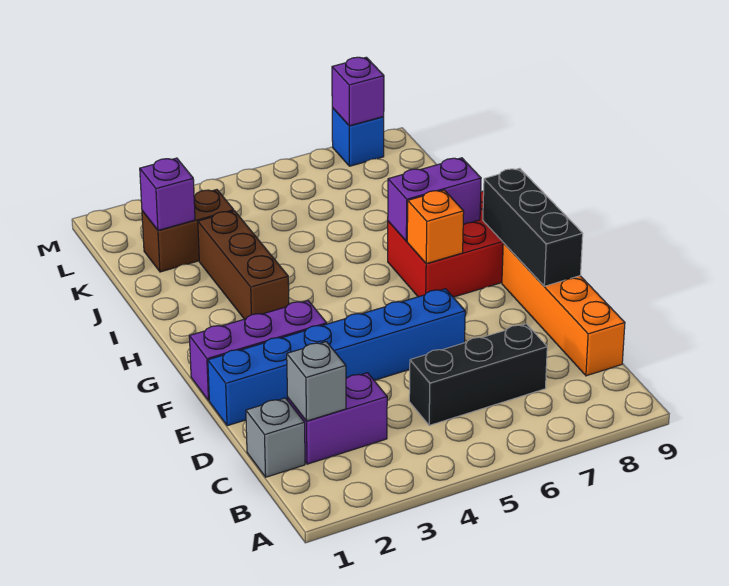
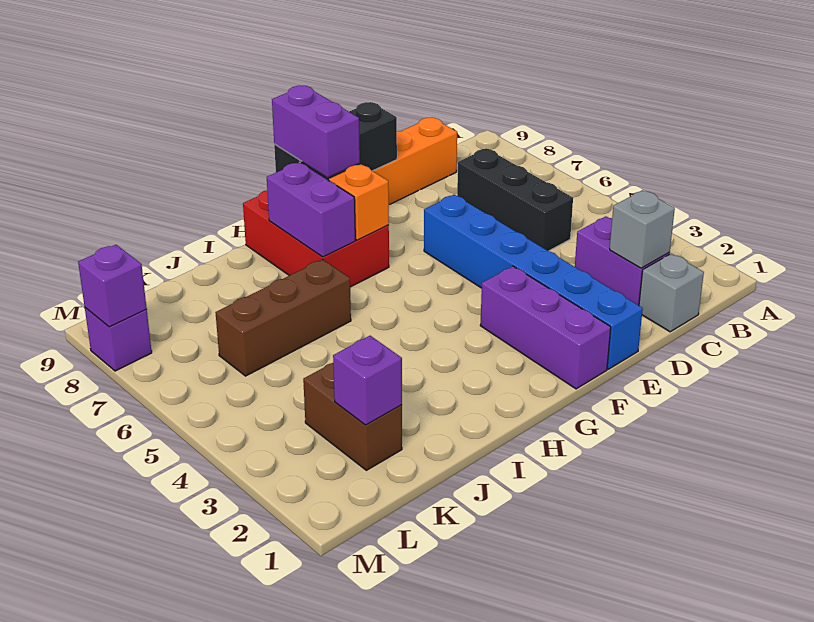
none -> purple 1x2 brick [272,86,360,177]
brown 1x3 brick [198,211,289,319] -> brown 1x3 brick moved to [215,260,351,376]
blue 1x1 brick [332,107,384,166] -> purple 1x1 brick [85,308,152,371]

